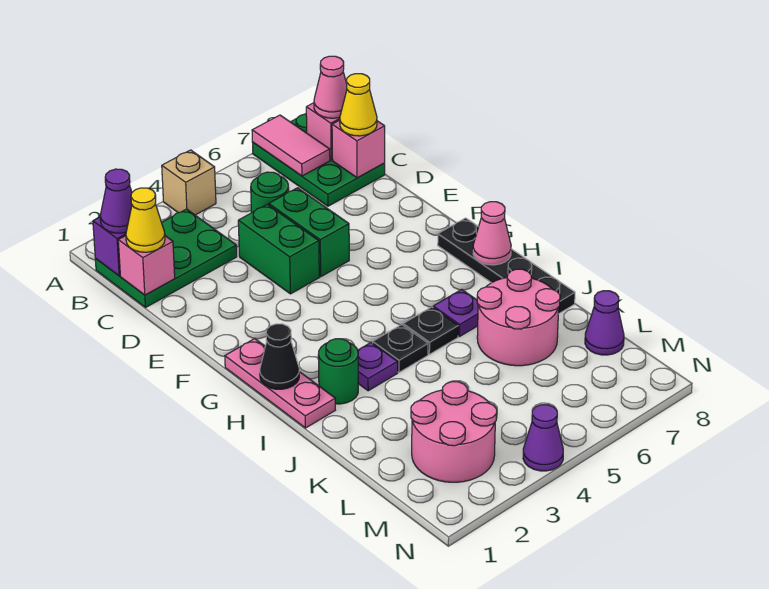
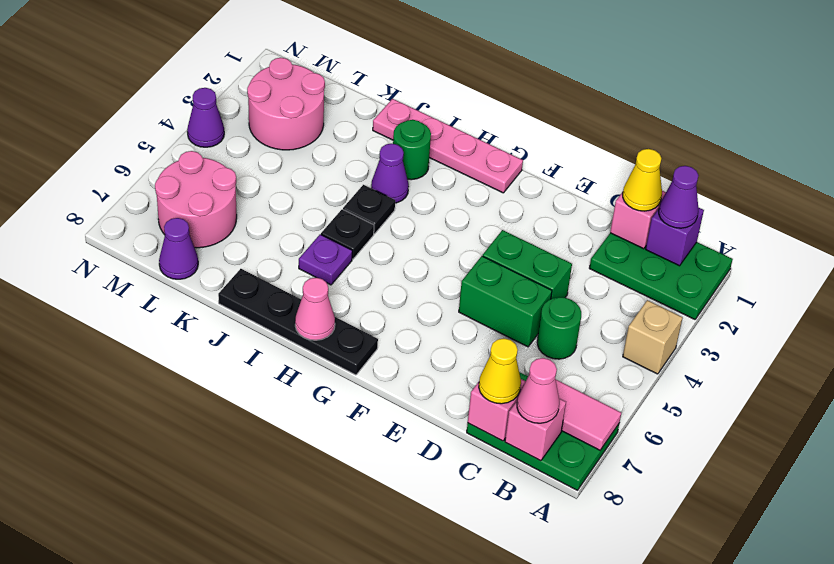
green 2x3 plate [95,209,237,307] -> green 2x3 plate turned to [589,233,733,319]
pink 1x3 plate [225,339,335,428] -> pink 1x4 plate [373,99,523,193]
black 1x1 cone [260,324,299,389] -> none
purple 1x1 plate [358,342,398,391] -> purple 1x1 cone [371,144,409,203]
pink 2x2 round brick [477,269,560,366] -> pink 2x2 round brick moved to [155,151,237,248]

